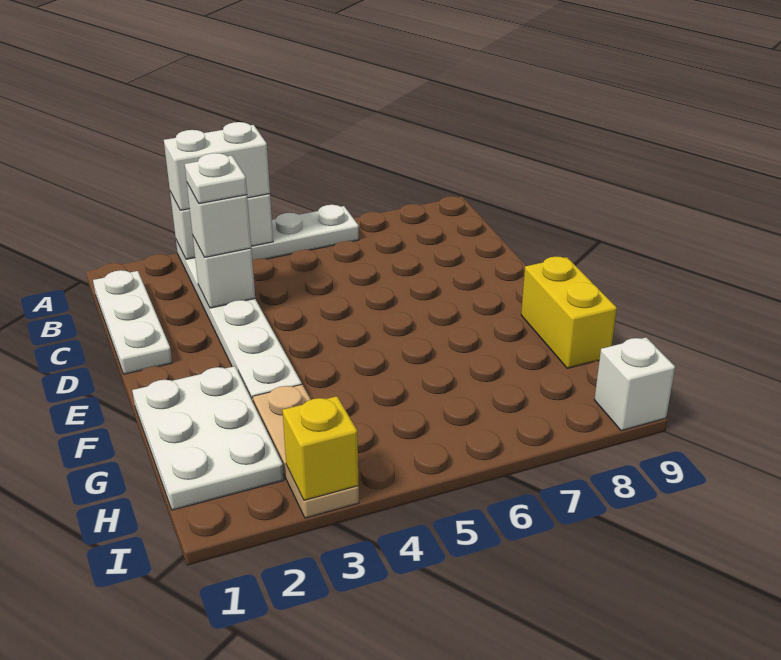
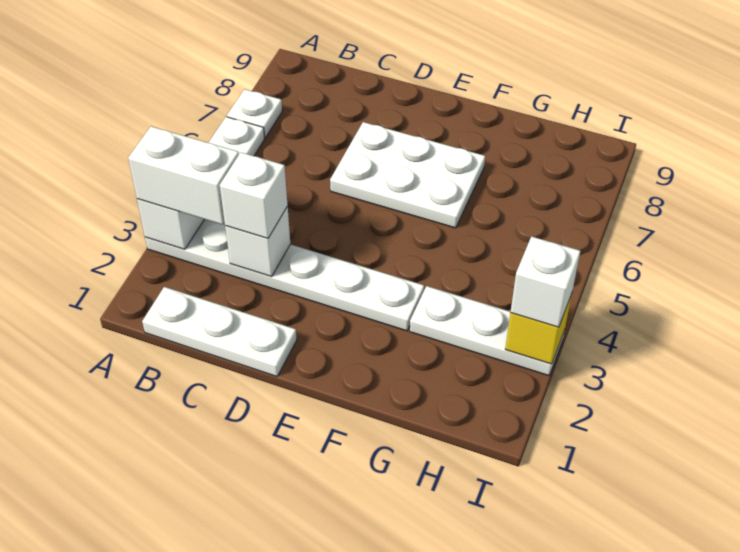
white 1x2 brick [164,122,270,210] -> white 1x2 brick turned to [128,126,239,225]
white 1x1 plate [185,153,247,204] -> white 1x1 plate moved to [227,89,282,138]
white 2x3 plate [132,366,284,510] -> white 2x3 plate moved to [330,122,485,228]
yellow 1x2 brick [521,257,617,368] -> none
tan 1x3 plate [253,385,359,518] -> white 1x3 plate [410,286,565,376]
white 1x1 brick [594,337,675,431] -> white 1x1 brick moved to [510,236,580,327]

